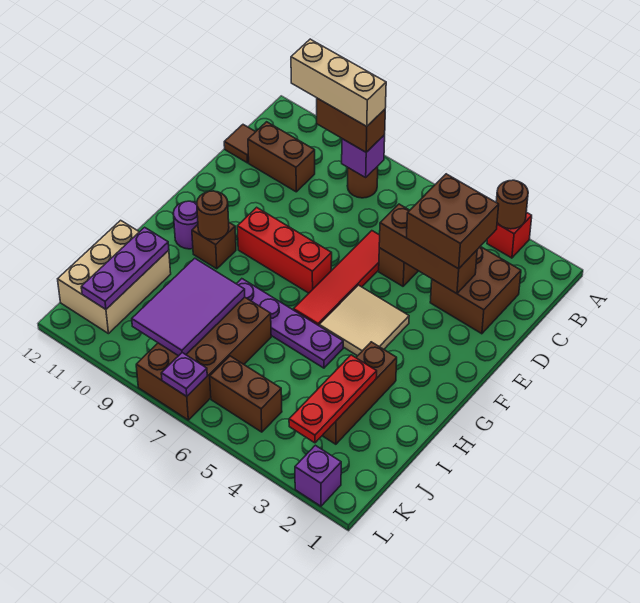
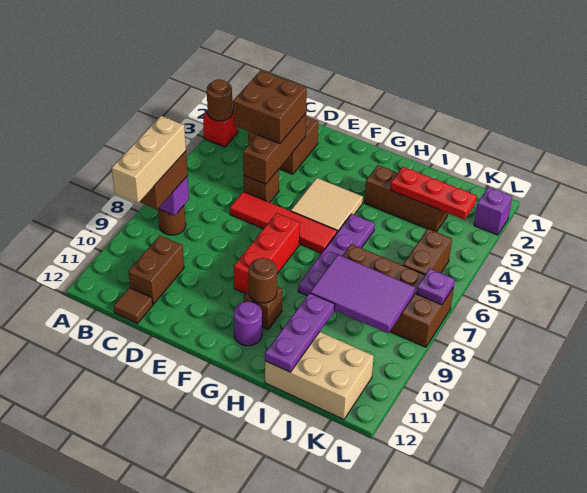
purple 1x3 plate [81,227,169,309] -> purple 1x3 plate turned to [265,293,335,372]

